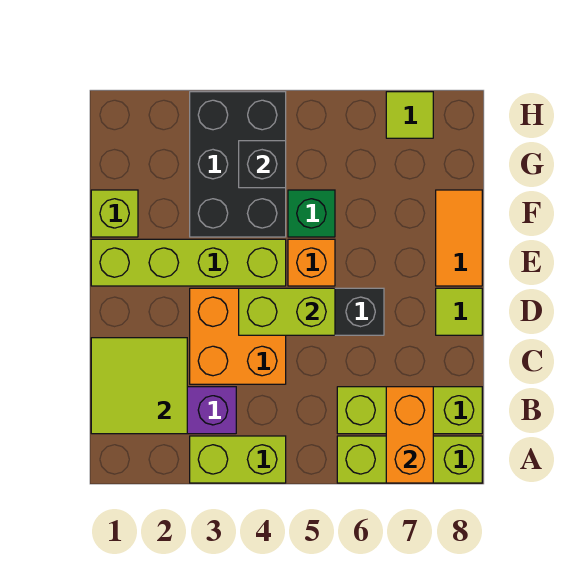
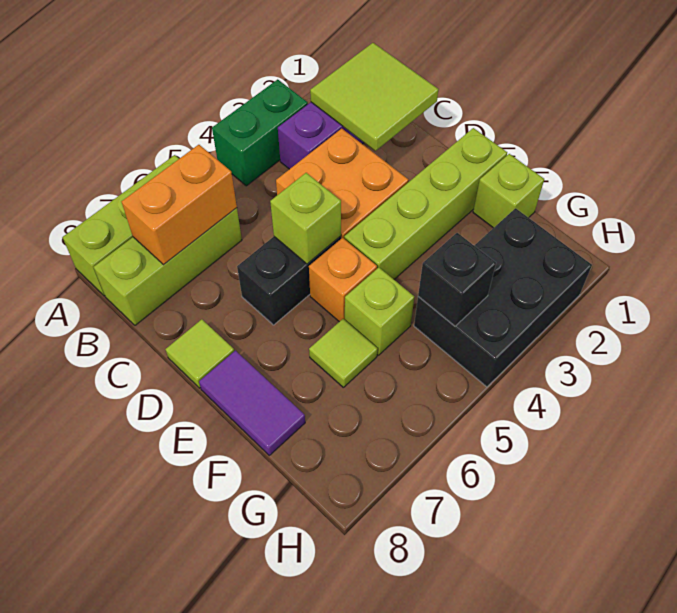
lime 1x2 brick [190,436,286,483] -> green 1x2 brick [212,79,308,186]
orange 1x2 brick [386,387,433,483] -> orange 1x2 brick turned to [121,145,237,265]
lime 1x2 brick [239,288,335,335] -> lime 1x1 brick [270,173,341,264]
orange 1x2 tile [436,190,482,286] -> purple 1x2 tile [199,351,305,455]
black 2x3 brick [190,92,286,237] -> black 2x3 brick turned to [414,208,592,387]
green 1x1 brick [288,190,335,237] -> lime 1x1 brick [345,268,414,355]
lime 1x1 tile [386,92,433,138] -> lime 1x1 tile moved to [309,319,377,387]

